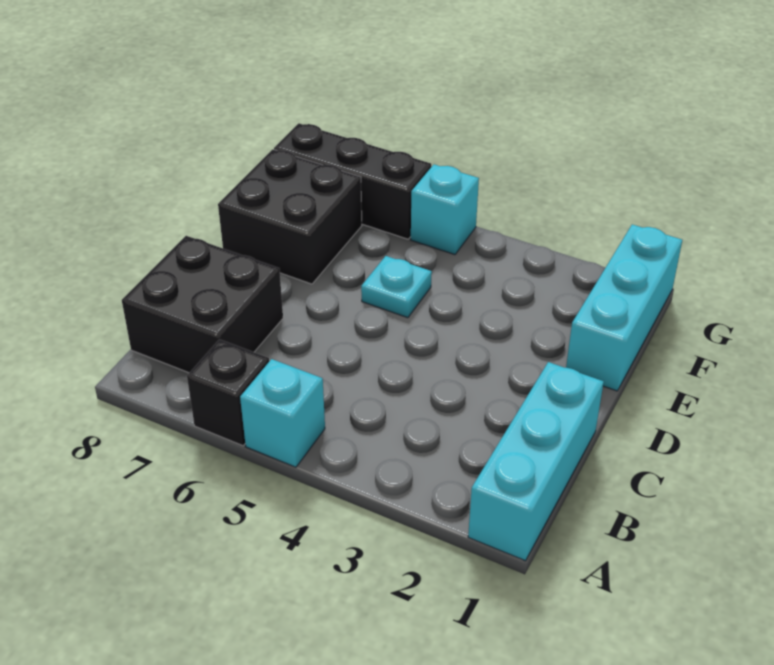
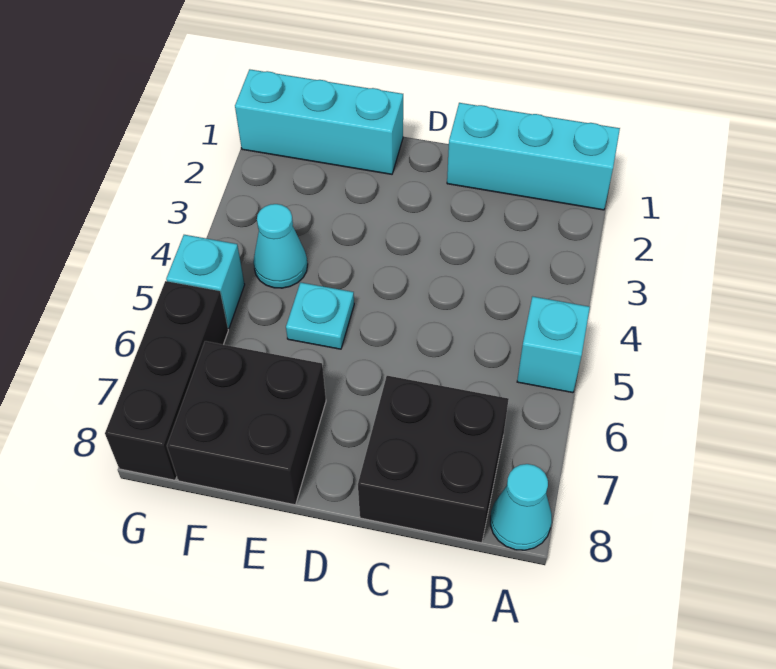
black 1x1 brick [187,339,269,446] -> none
none -> cyan 1x1 cone [490,464,552,550]
none -> cyan 1x1 cone [253,204,308,288]

